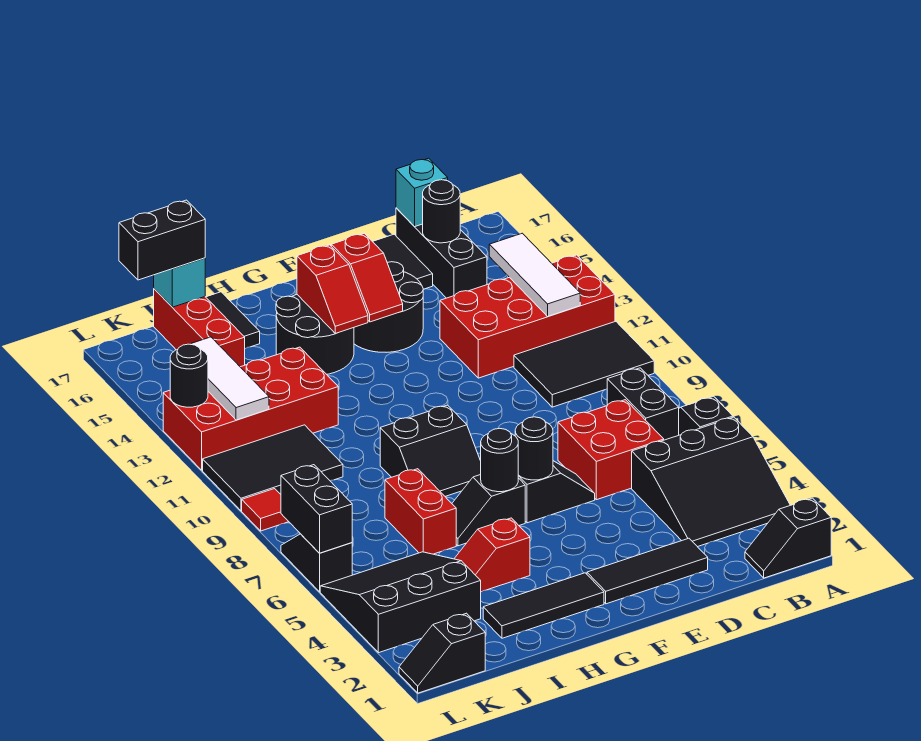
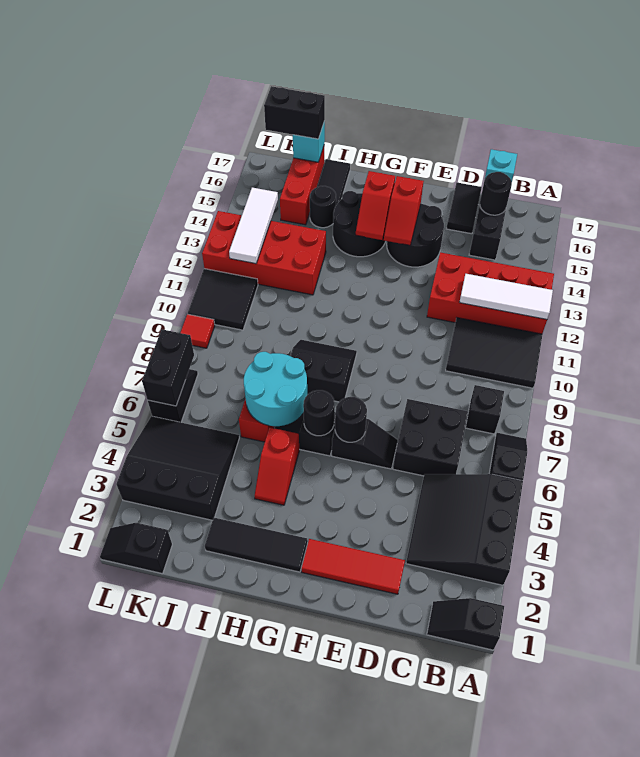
black 3x3 slope [632,417,790,547] -> black 3x3 slope turned to [406,474,523,585]
black 1x2 brick [607,368,679,440] -> black 1x1 brick [465,385,504,434]
white 1x3 tile [489,233,580,316] -> white 1x3 tile turned to [460,274,553,319]
red 2x2 brick [558,400,664,500] -> black 2x2 brick [393,399,468,476]
black 1x3 tile [587,538,708,604] -> red 1x3 tile [301,539,405,594]
black 2x2 slope [380,405,481,496] -> black 2x2 slope turned to [291,340,357,402]
red 1x2 slope [454,518,530,592] -> red 1x2 slope turned to [255,427,299,505]
none -> cyan 2x2 round brick [244,352,307,426]
black 2x3 tile [203,425,343,511] -> black 2x2 tile [188,269,258,330]
black 1x1 round brick [170,344,208,407] -> black 1x1 round brick moved to [310,186,336,228]

